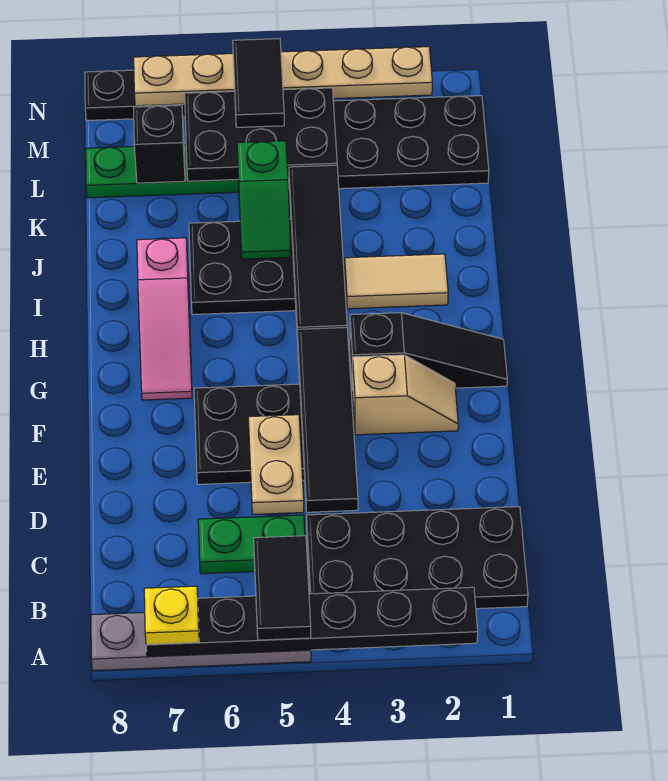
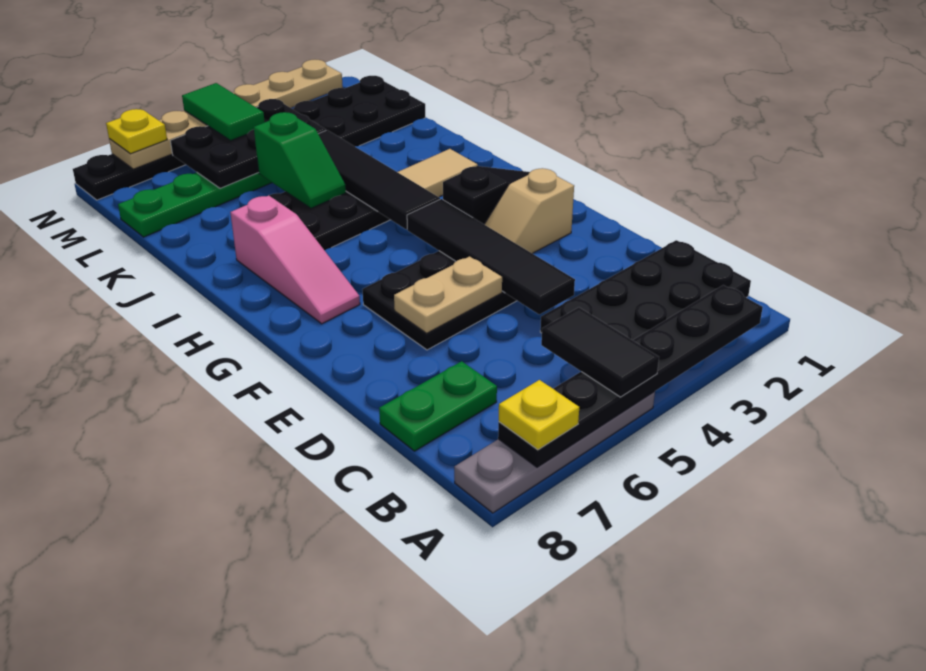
green 1x2 plate [198,515,305,574] -> green 1x2 plate moved to [379,361,497,451]
tan 1x2 plate [248,415,304,514] -> tan 1x2 plate turned to [394,256,502,333]
tan 1x2 slope [352,355,458,435] -> tan 1x2 slope turned to [484,168,574,253]
black 1x1 brick [134,105,185,183] -> none
black 1x2 tile [233,39,284,127] -> green 1x2 tile [182,83,265,140]
none -> yellow 1x1 plate [106,109,167,154]

